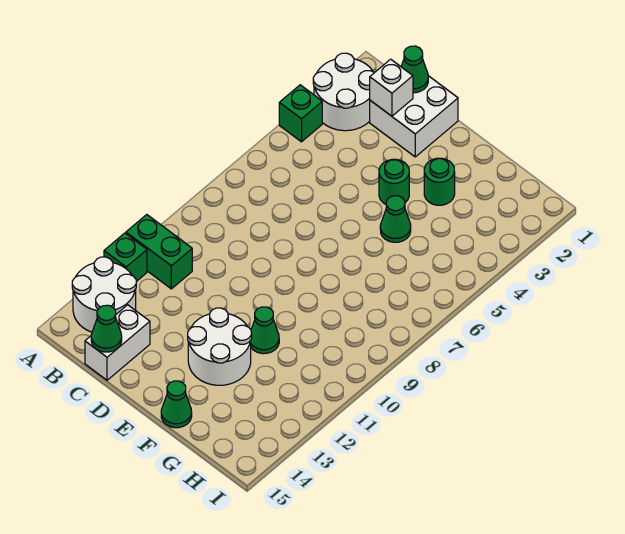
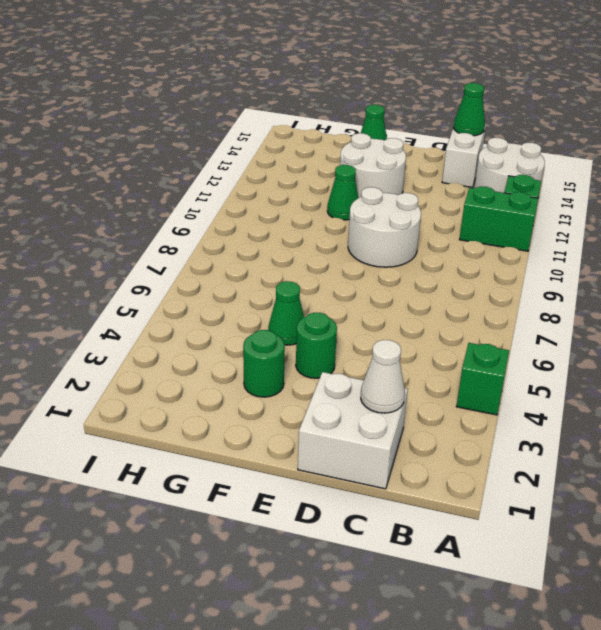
white 2x2 round brick [313,53,375,131] -> white 2x2 round brick moved to [348,187,421,267]
green 1x1 cone [401,46,428,93] -> none
white 1x1 brick [370,59,413,116] -> white 1x1 cone [361,340,405,413]

